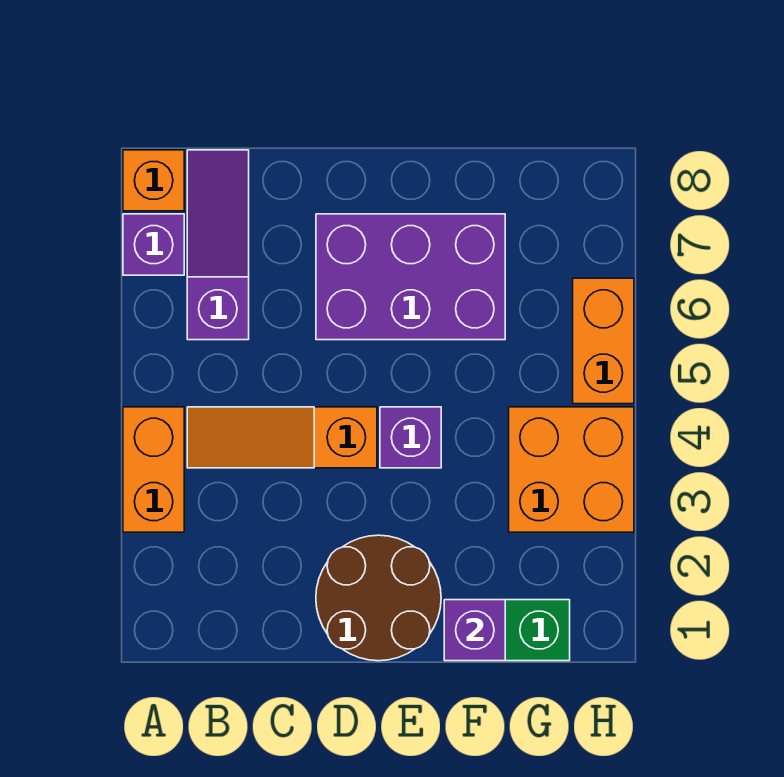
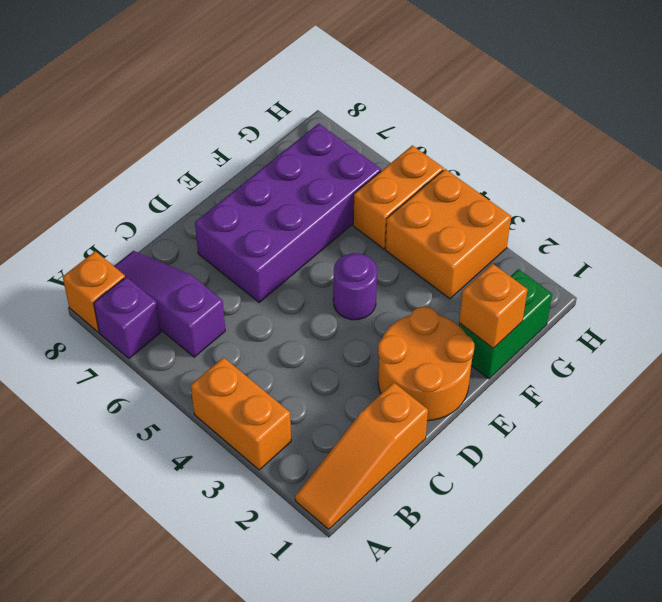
orange 1x3 slope [187,407,377,468] -> orange 1x3 slope moved to [295,383,428,529]
brown 2x2 round brick [316,535,441,661] -> orange 2x2 round brick [378,306,474,421]
purple 2x3 brick [316,214,505,340] -> purple 2x4 brick [195,124,381,302]
purple 1x1 brick [380,407,441,468] -> purple 1x1 round brick [333,253,377,320]
purple 1x1 brick [444,600,505,661] -> orange 1x1 brick [459,264,528,348]
orange 1x2 brick [573,278,634,404] -> orange 1x2 brick turned to [353,145,444,249]

